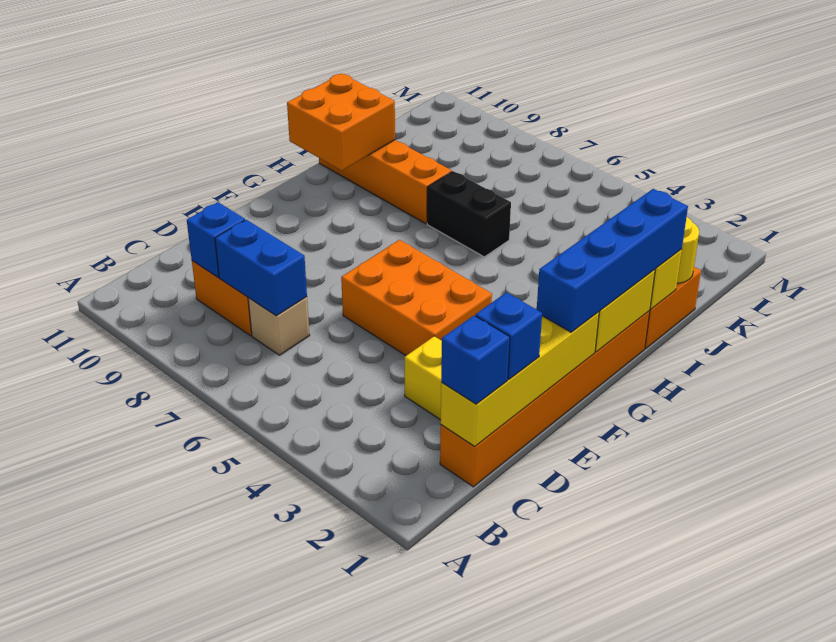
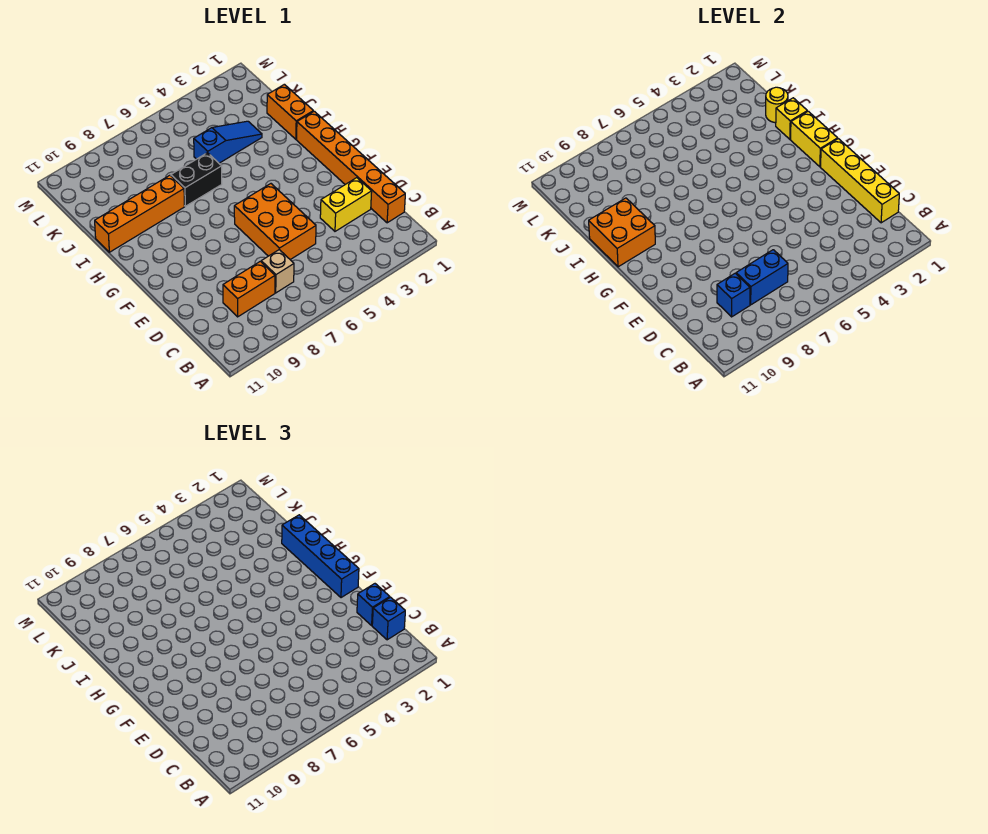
orange 2x3 brick [341,240,492,356] -> orange 2x3 brick turned to [234,184,316,260]
none -> blue 1x3 slope [194,121,262,163]

